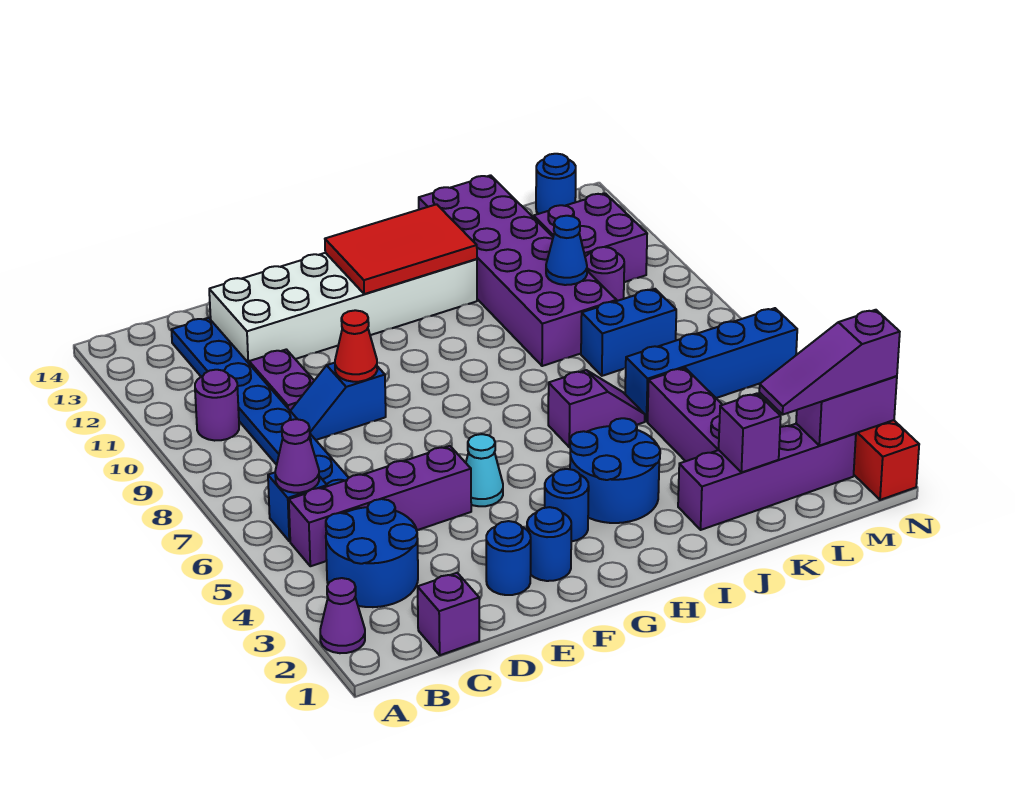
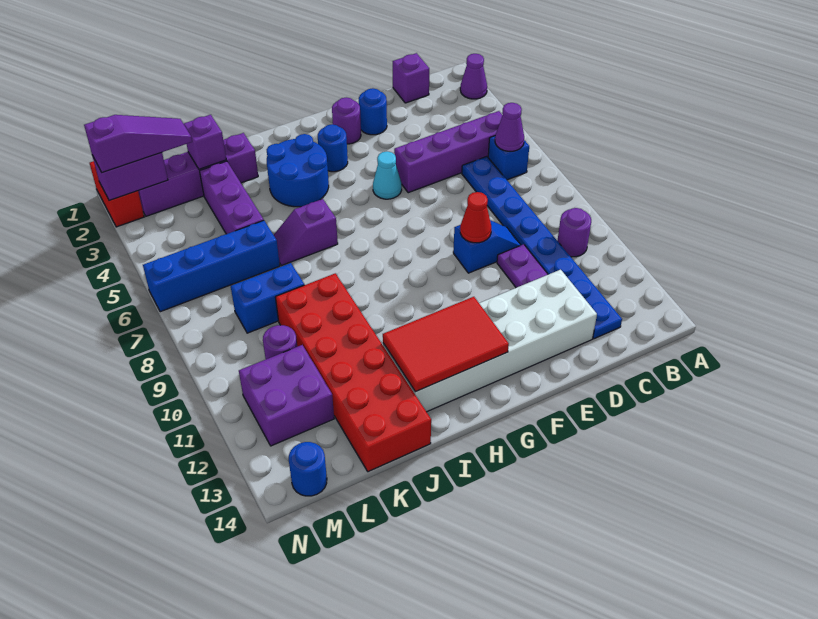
blue 2x2 round brick [326,499,418,607] -> none
blue 1x1 round brick [527,507,571,581] -> purple 1x1 round brick [332,97,361,144]
purple 2x6 brick [419,175,617,366] -> red 2x6 brick [275,273,431,472]
blue 1x1 cone [546,216,587,285] -> none

